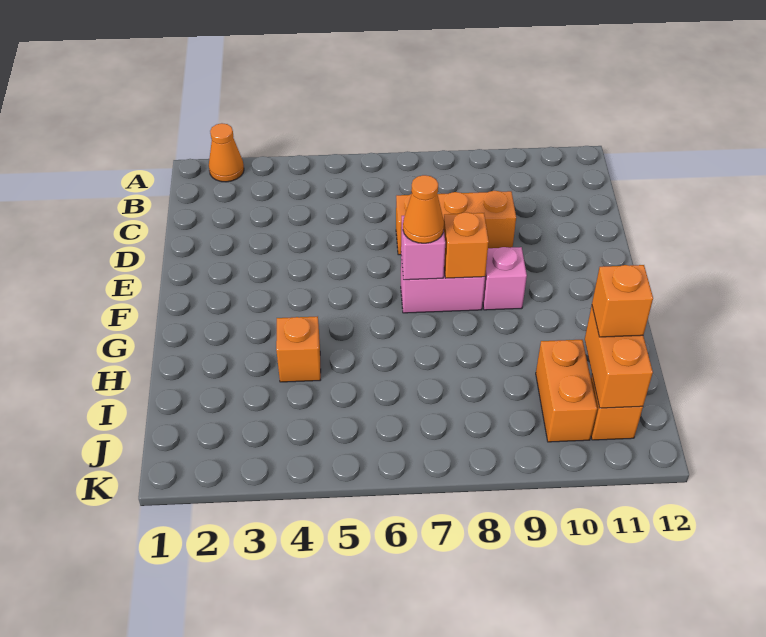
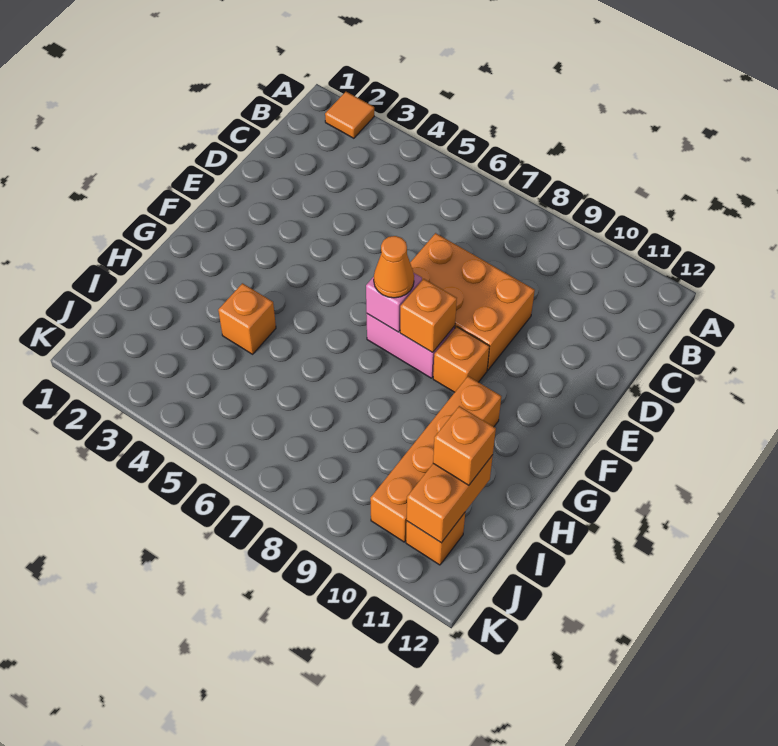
orange 1x1 cone [209,123,244,182] -> orange 1x1 tile [325,92,374,138]
orange 1x3 brick [396,191,516,255] -> orange 2x3 brick [410,233,535,370]
pink 1x1 brick [483,247,527,310] -> orange 1x1 brick [433,327,490,392]
orange 1x2 brick [536,340,597,442] -> orange 1x4 brick [370,376,501,542]

